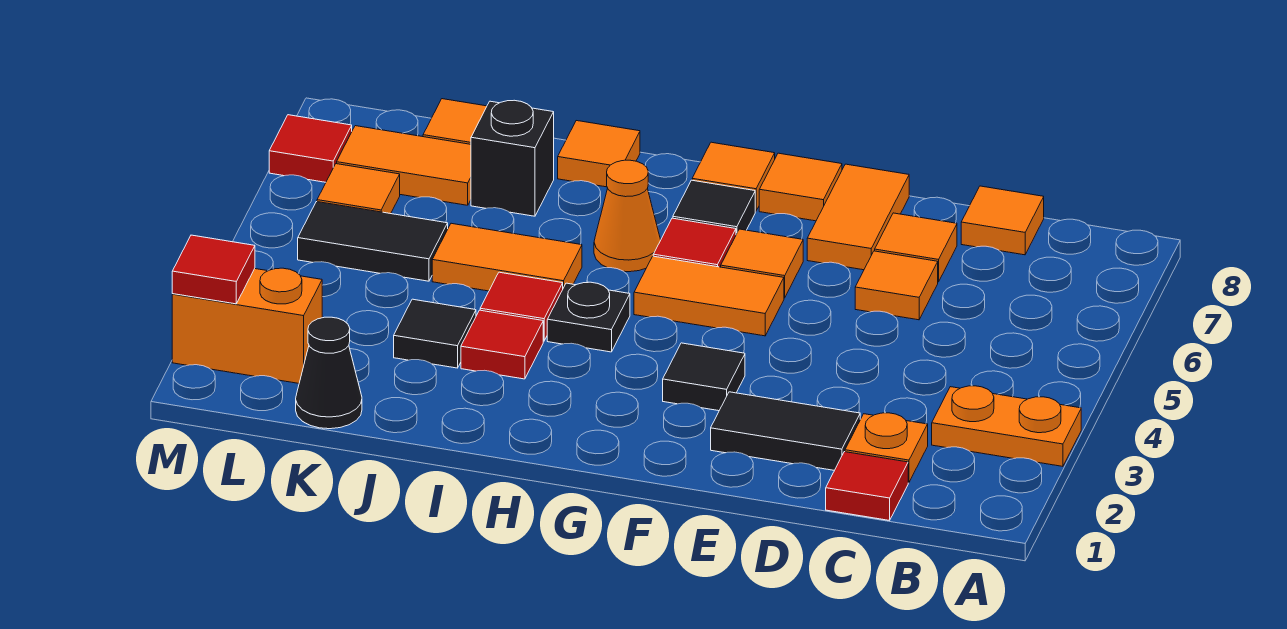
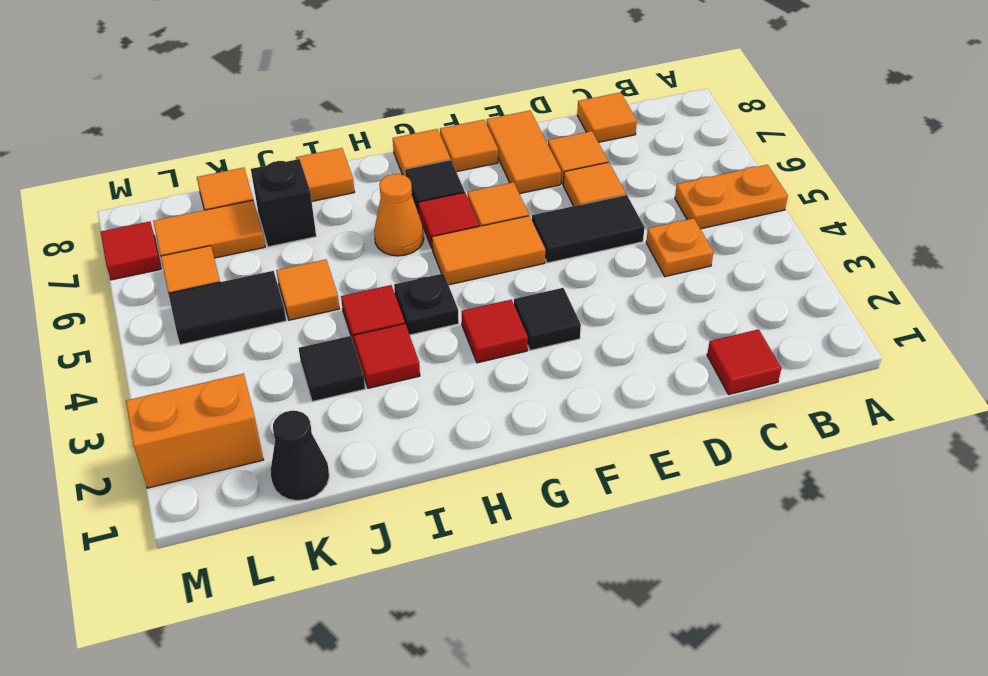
orange 1x2 plate [932,386,1081,466] -> orange 1x2 plate moved to [675,165,788,229]
orange 1x1 plate [845,413,928,483] -> orange 1x1 plate moved to [646,218,713,277]
black 1x2 tile [711,392,860,470] -> black 1x2 tile moved to [532,195,645,263]
orange 1x2 tile [432,223,582,291] -> orange 1x1 tile [276,259,339,320]
red 1x1 tile [172,235,255,304] -> red 1x1 tile moved to [462,299,528,363]

